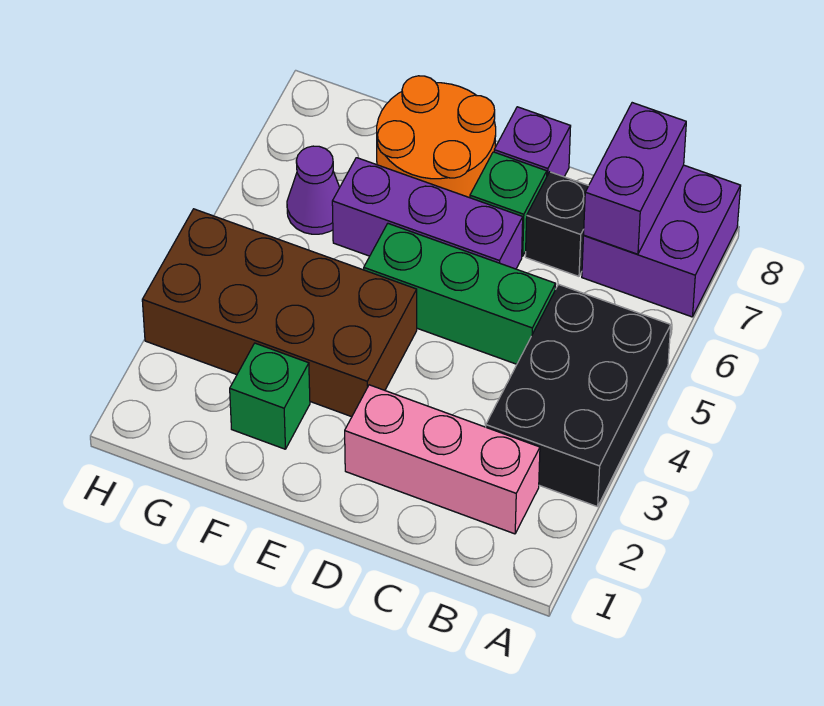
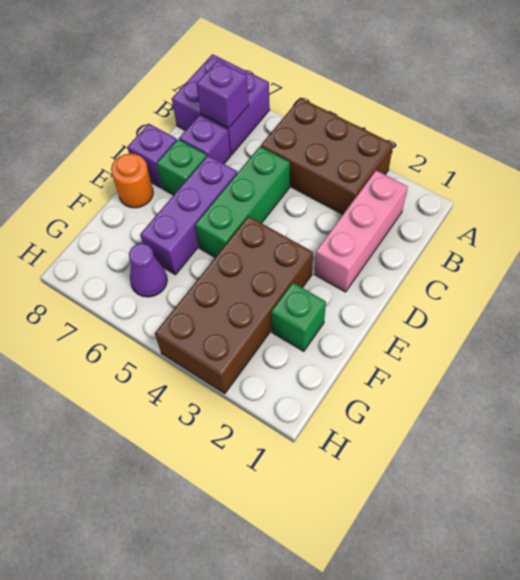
black 2x3 brick [486,284,671,507] -> brown 2x3 brick [261,98,393,214]
purple 1x2 brick [584,103,686,254] -> purple 1x1 brick [197,61,249,128]
black 1x1 brick [525,172,588,276] -> purple 1x1 brick [179,115,230,164]
orange 2x2 round brick [377,76,496,198] -> orange 1x1 round brick [111,154,153,208]

